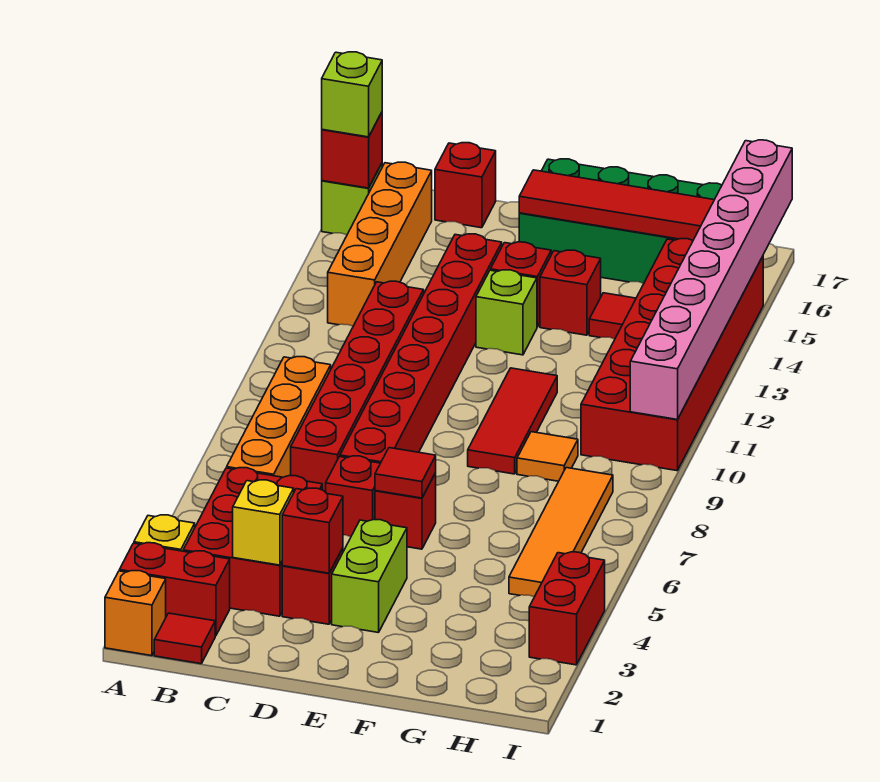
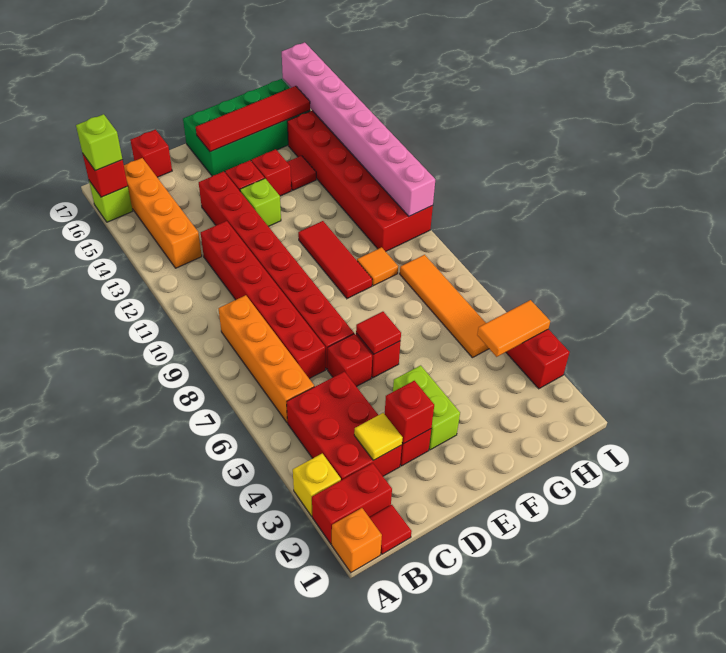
yellow 1x1 brick [233,480,294,565] -> yellow 1x1 tile [354,413,403,460]
none -> orange 1x2 tile [477,300,550,357]

